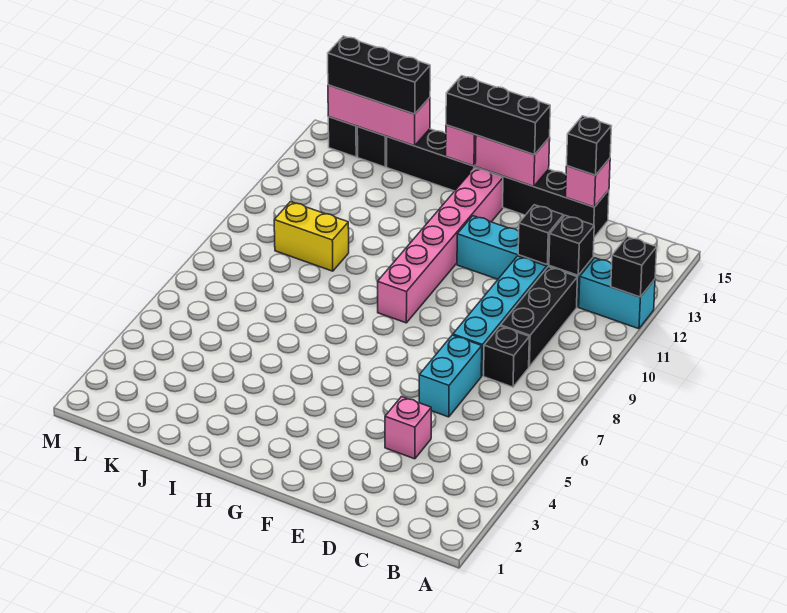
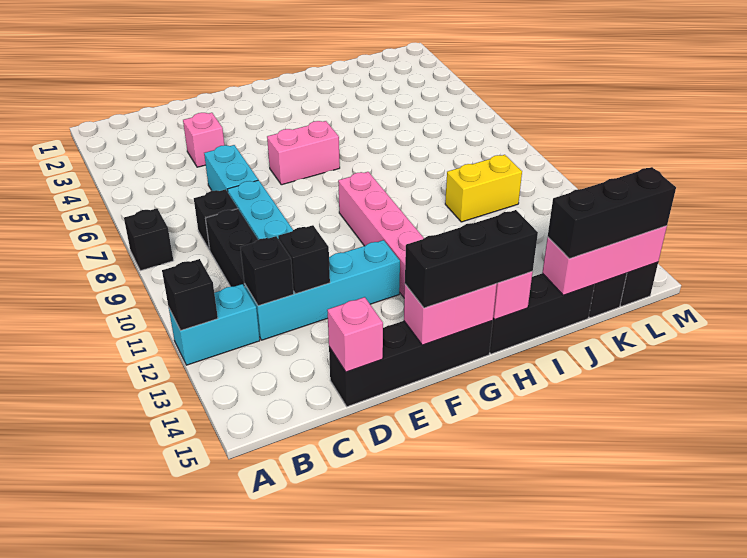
black 1x1 brick [567,116,611,175] -> black 1x1 brick moved to [124,208,173,271]
none -> pink 1x2 brick [267,121,340,185]

